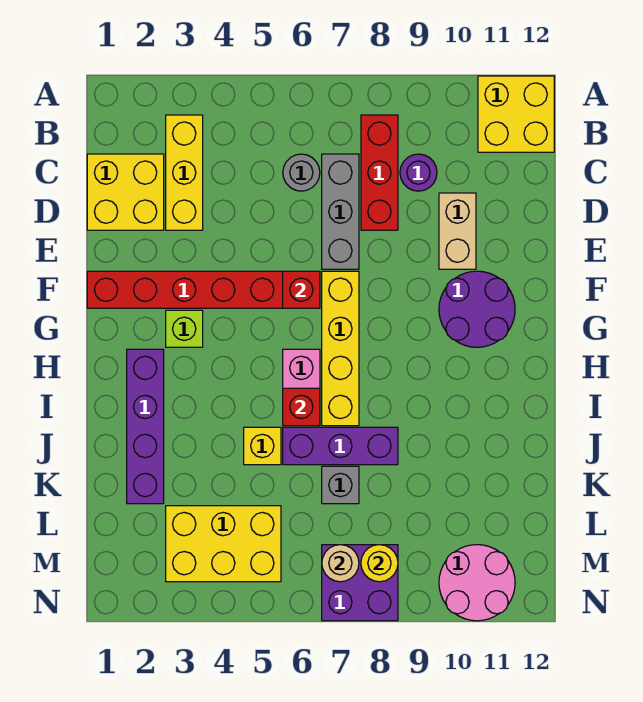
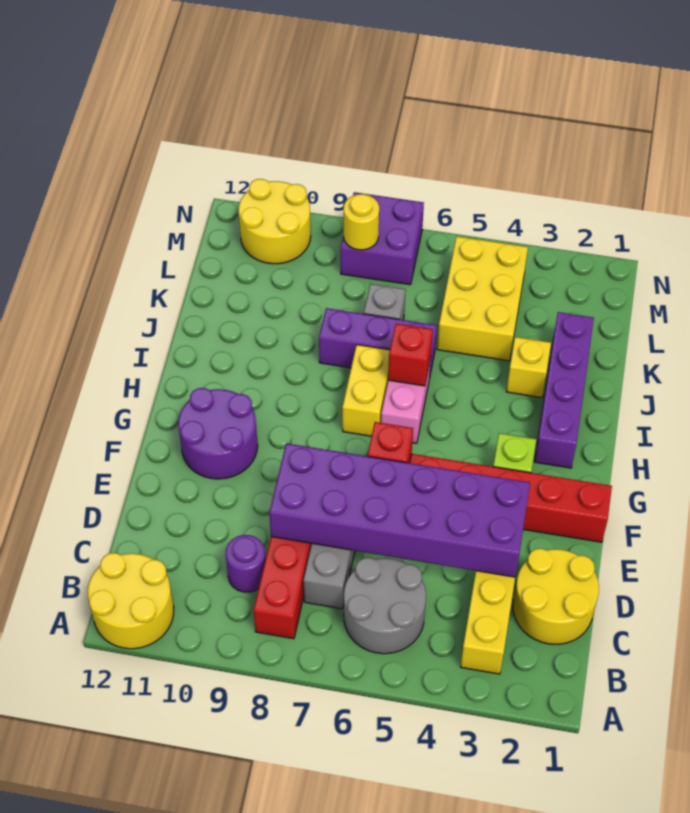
yellow 2x2 brick [478,76,554,152] -> yellow 2x2 round brick [88,553,174,649]
yellow 2x2 brick [87,154,164,230] -> yellow 2x2 round brick [513,549,599,644]
grey 1x1 round brick [283,154,320,191] -> grey 2x2 round brick [344,558,426,654]
none -> purple 2x6 brick [269,443,530,577]
tan 1x2 brick [439,193,476,269] -> none
yellow 1x4 brick [322,271,359,426] -> yellow 1x2 brick [342,345,390,436]
yellow 1x1 brick [244,427,281,465] -> yellow 1x1 brick moved to [506,337,551,398]
yellow 2x3 brick [166,506,281,582] -> yellow 2x3 brick turned to [437,236,528,361]
tan 1x1 round brick [322,545,359,582] -> none
pink 2x2 round brick [439,545,515,621] -> yellow 2x2 round brick [239,179,311,264]

